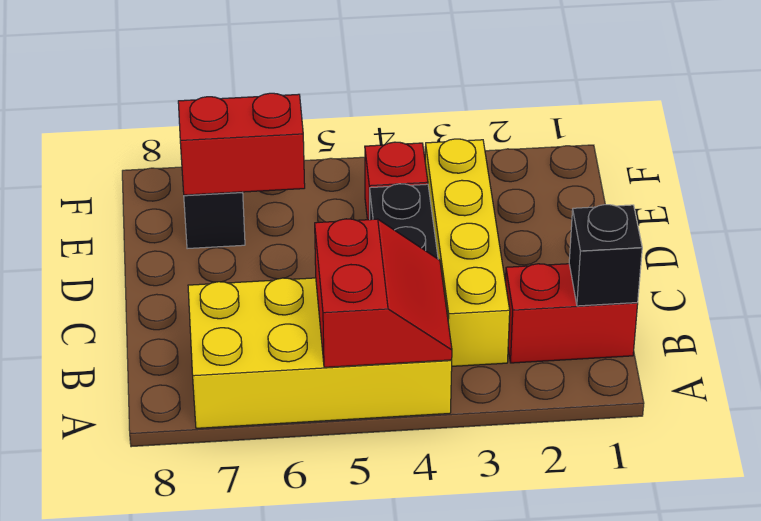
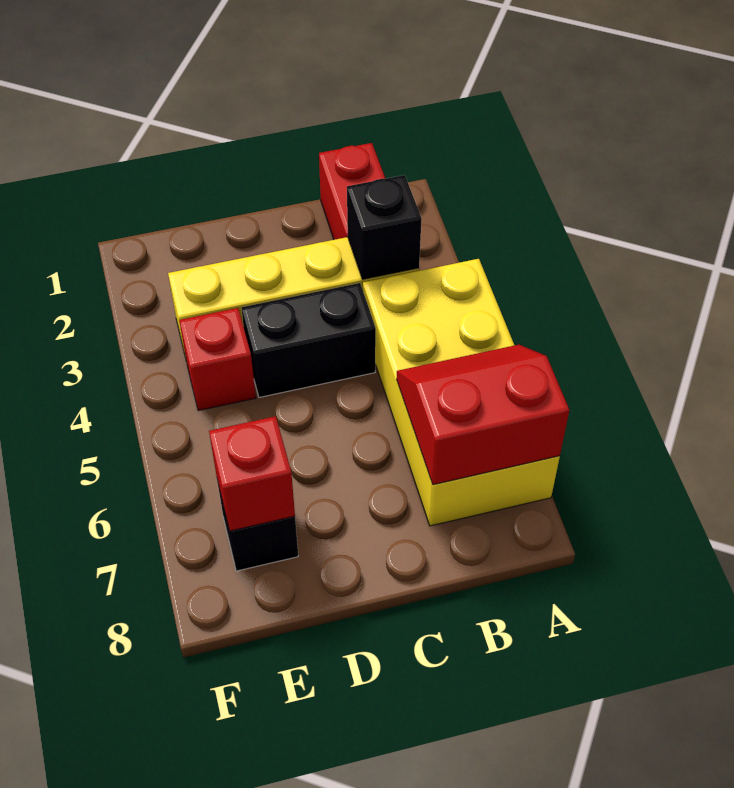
red 2x2 slope [315,219,452,367] -> red 2x2 slope moved to [397,345,569,485]
black 1x1 brick [569,205,642,306] -> black 1x1 brick moved to [347,175,422,279]
red 1x2 brick [178,93,305,195] -> red 1x1 brick [209,416,295,531]

